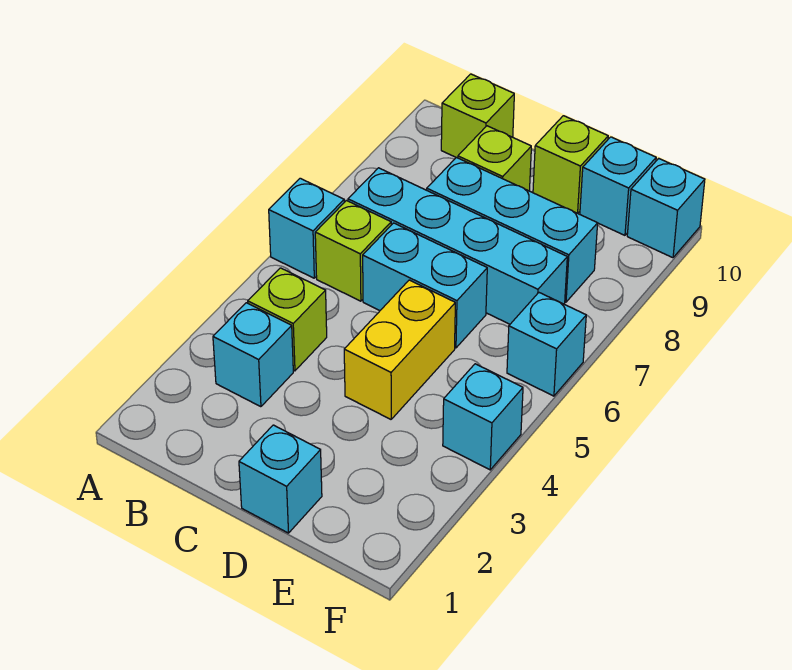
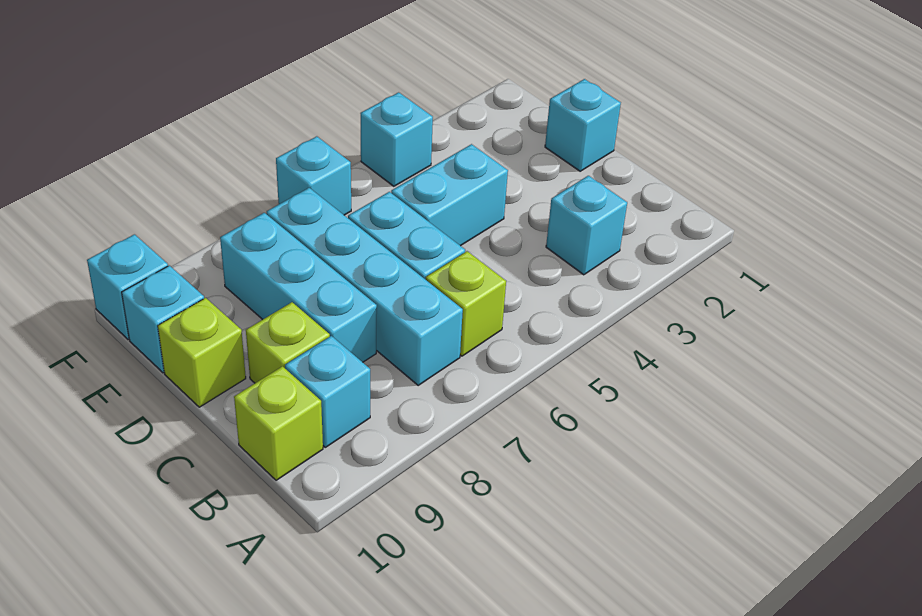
cyan 1x1 brick [269,178,344,278] -> cyan 1x1 brick moved to [285,336,370,447]
lime 1x1 brick [248,268,327,371] -> none
yellow 1x2 brick [344,280,455,419] -> cyan 1x2 brick [391,144,508,246]

